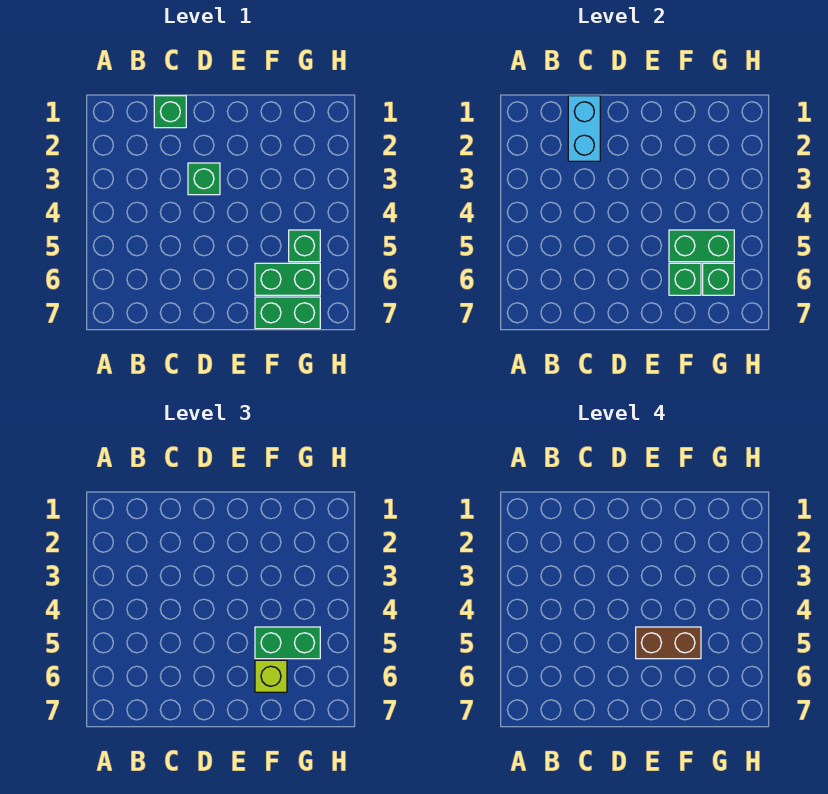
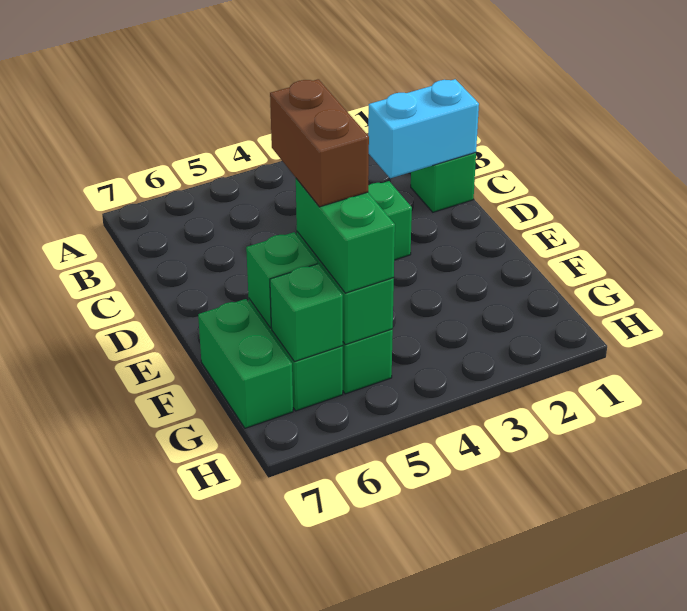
lime 1x1 brick [255,660,287,692] -> none

